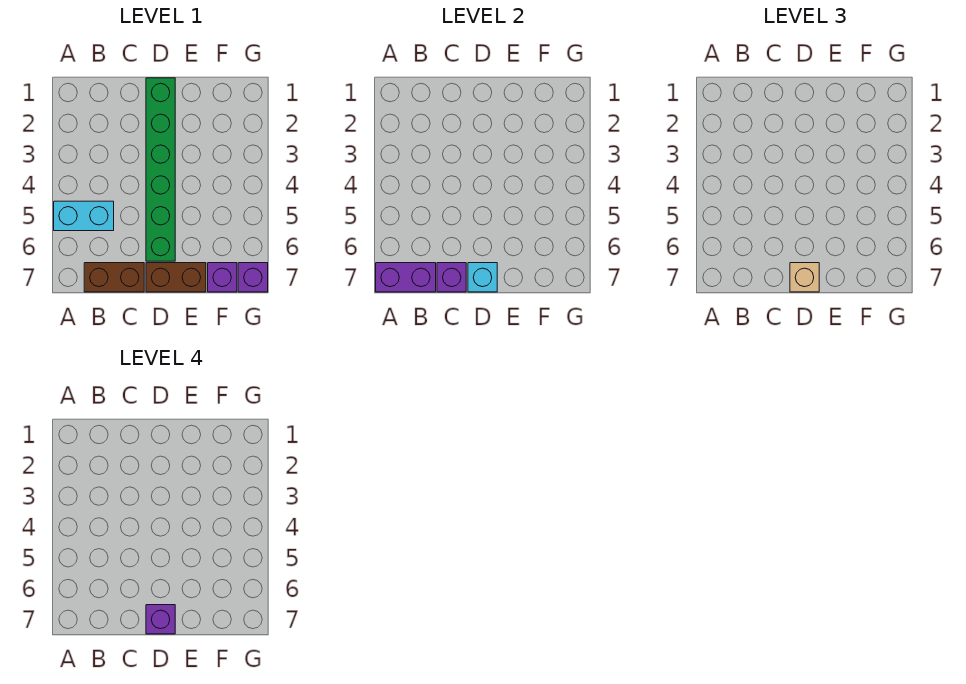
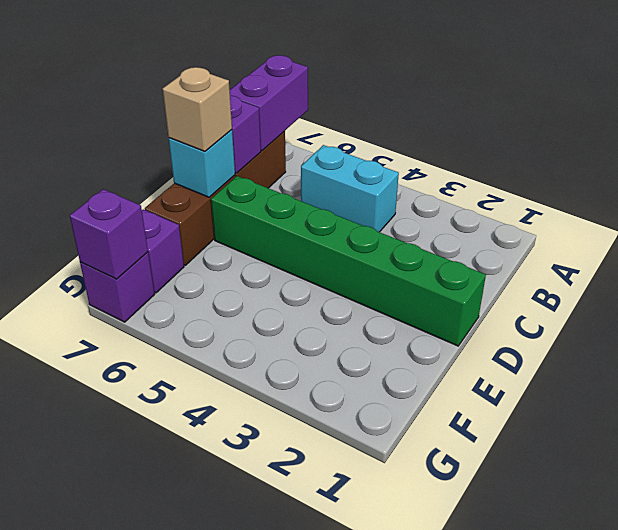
cyan 1x2 brick [54,201,114,231] -> cyan 1x2 brick turned to [301,145,399,232]
purple 1x1 brick [146,605,175,634] -> purple 1x1 brick moved to [70,189,148,279]

